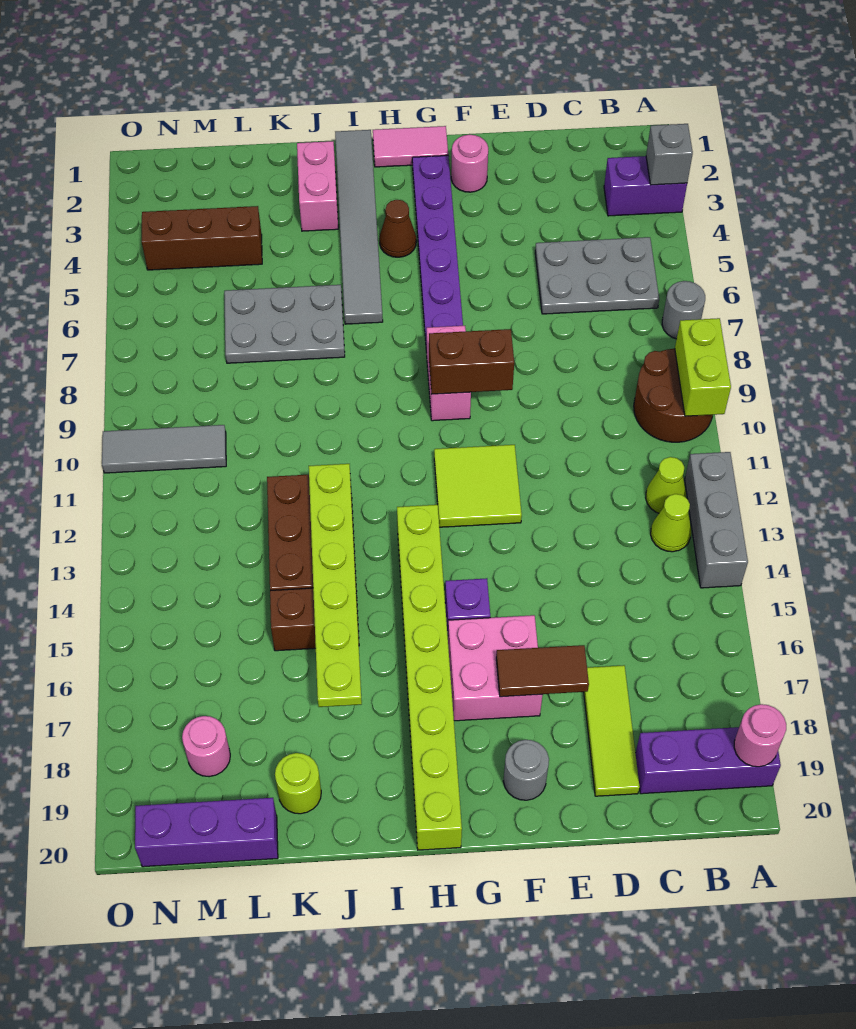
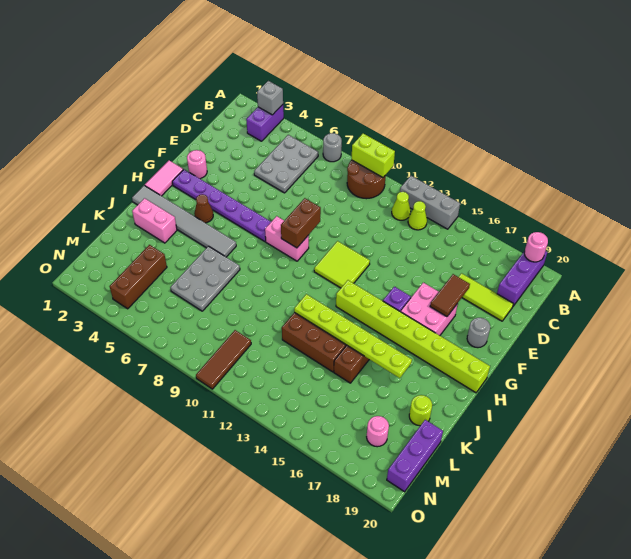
grey 1x3 tile [102,425,226,473] -> brown 1x3 tile [196,330,251,389]

